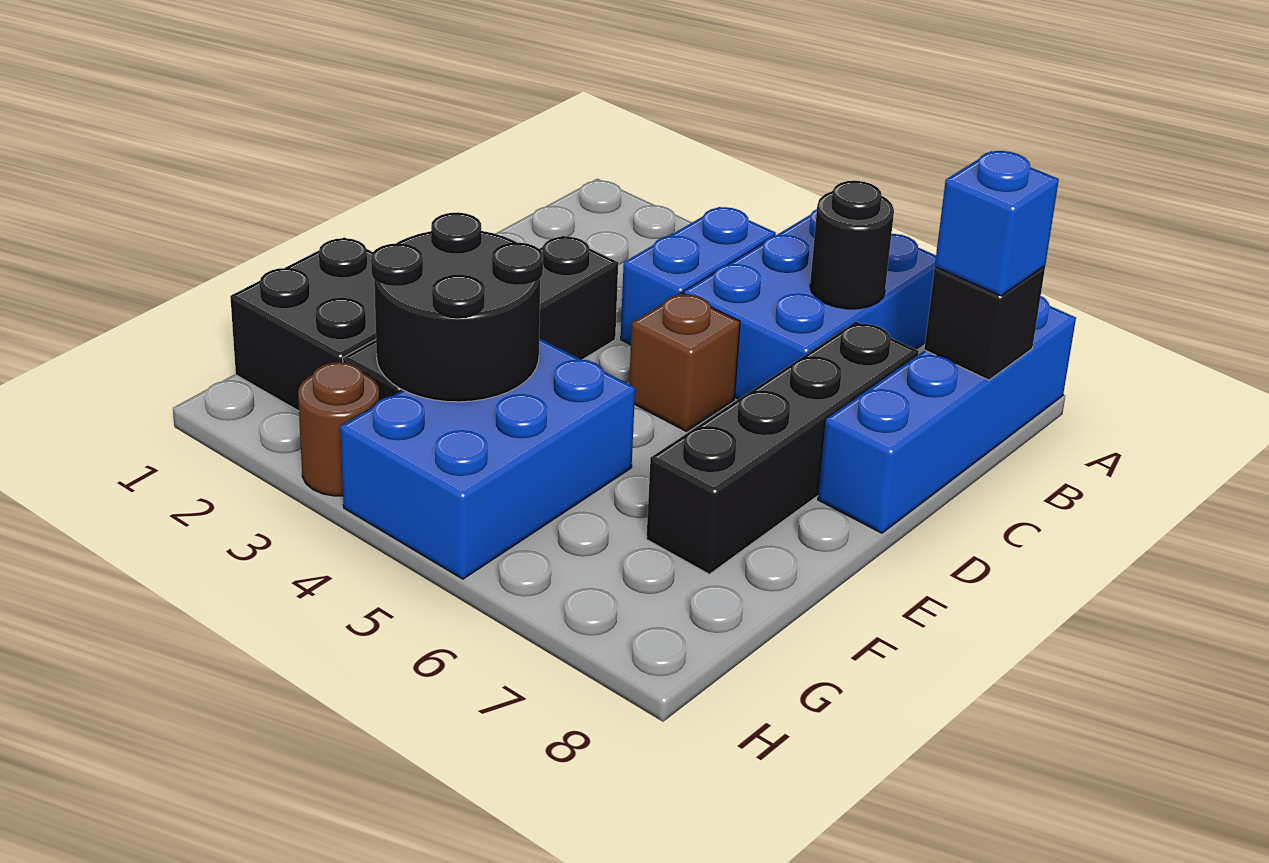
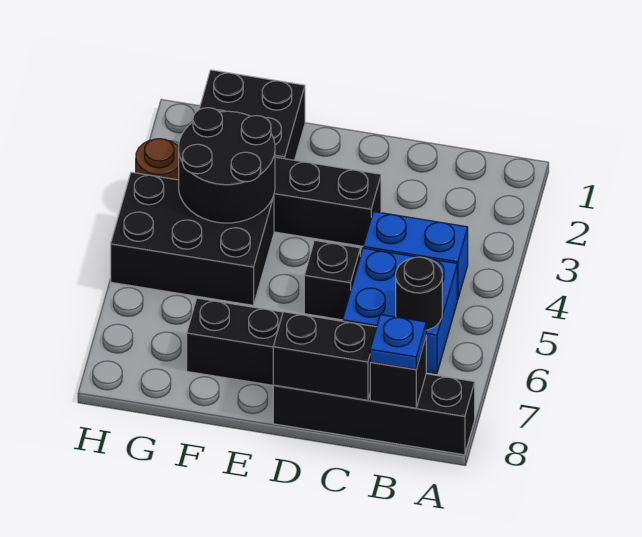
blue 2x3 brick [683,209,936,399] -> blue 2x2 brick [343,248,457,374]
blue 1x4 brick [818,296,1076,533] -> black 1x4 brick [273,374,475,455]
blue 1x1 brick [935,151,1059,296] -> blue 1x1 plate [370,314,426,369]
none -> black 1x2 brick [273,312,376,400]
brown 1x1 brick [629,293,740,431] -> black 1x1 brick [304,240,360,320]
blue 2x3 brick [340,338,635,579] -> black 2x3 brick [111,172,274,305]

